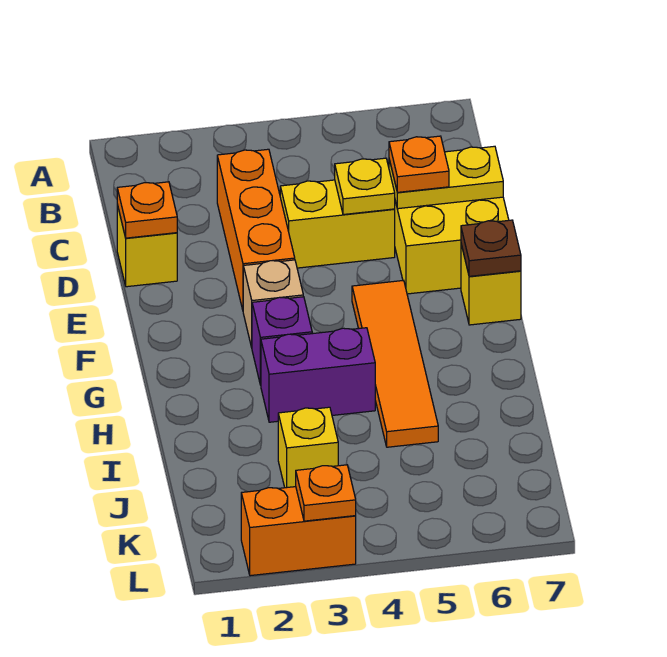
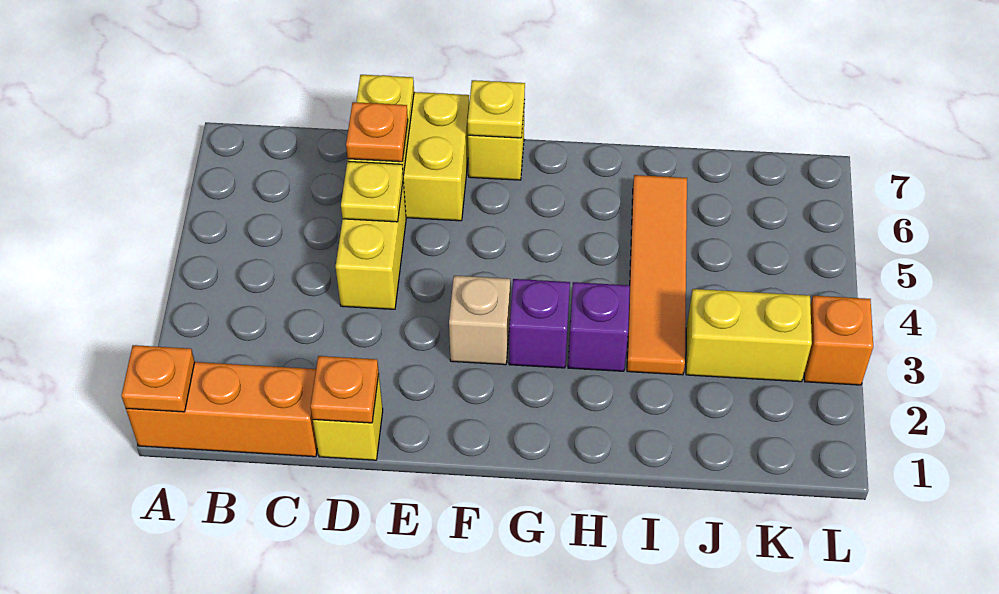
orange 1x3 brick [217,149,295,310] -> orange 1x3 brick moved to [126,362,317,457]
orange 1x4 tile [352,280,438,447] -> orange 1x4 tile turned to [627,175,687,375]
brown 1x1 plate [461,220,521,276] -> yellow 1x1 plate [468,80,525,138]
purple 1x2 brick [261,328,375,422] -> purple 1x1 brick [568,282,630,371]
yellow 1x1 brick [278,407,338,488] -> yellow 1x2 brick [686,289,812,382]
orange 1x2 brick [241,487,356,576] -> orange 1x1 brick [804,296,873,385]
orange 1x1 plate [296,465,356,521] -> orange 1x1 plate moved to [121,345,195,412]

